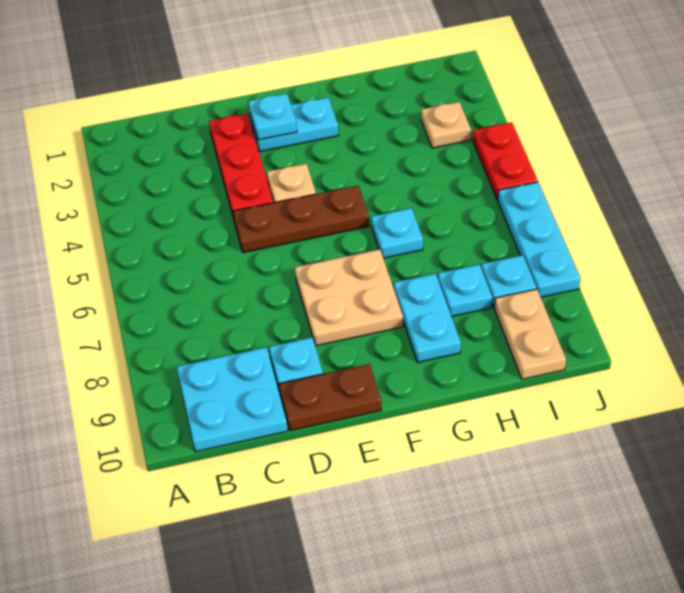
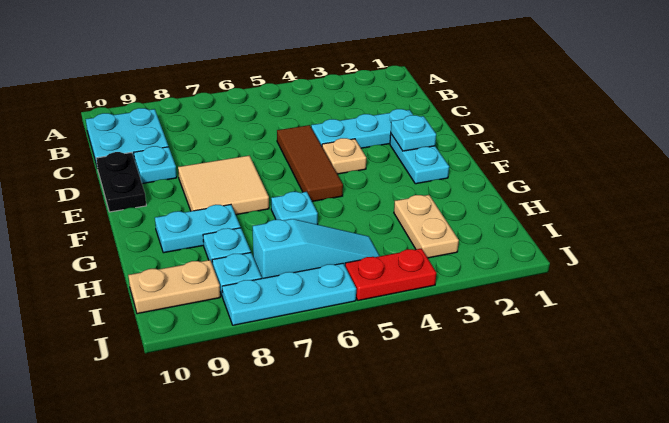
red 1x3 plate [209,113,274,218] -> cyan 1x3 plate [311,109,413,148]
brown 1x3 plate [233,186,369,253] -> brown 1x3 tile [277,125,343,201]
brown 1x2 plate [279,364,381,431] -> black 1x2 plate [96,152,146,212]
tan 2x2 plate [295,249,403,346] -> tan 2x2 tile [178,156,269,215]
tan 1x1 plate [421,102,471,148] -> tan 1x2 plate [394,195,459,258]
none -> cyan 1x3 slope [253,219,379,278]

